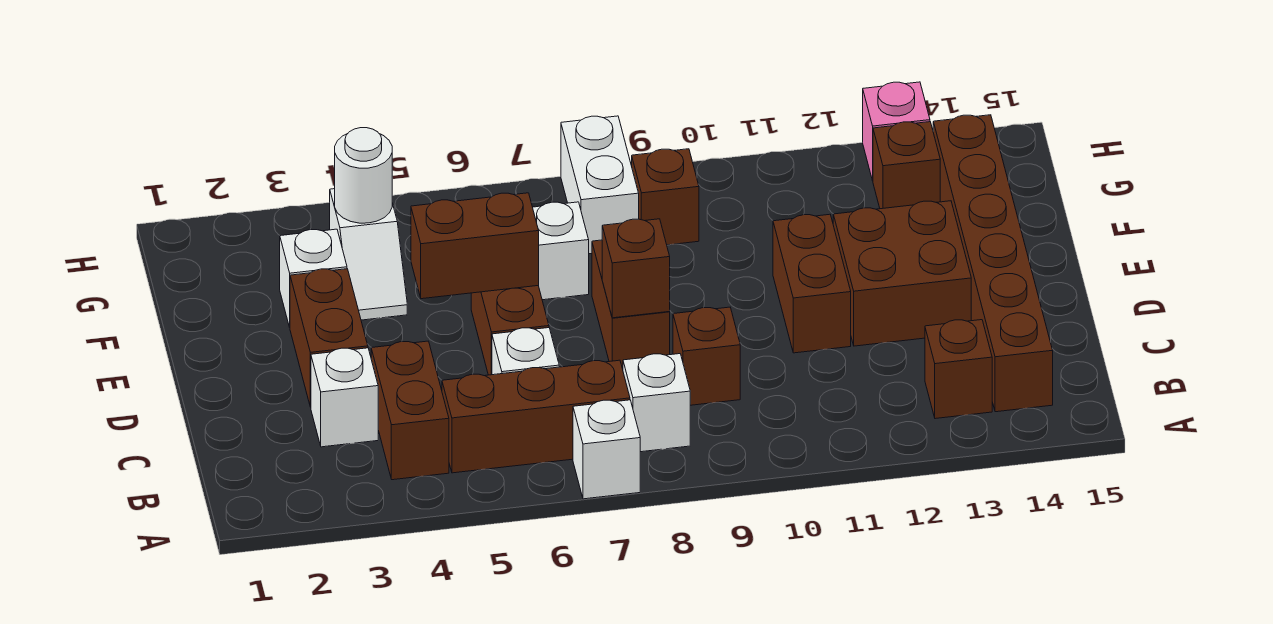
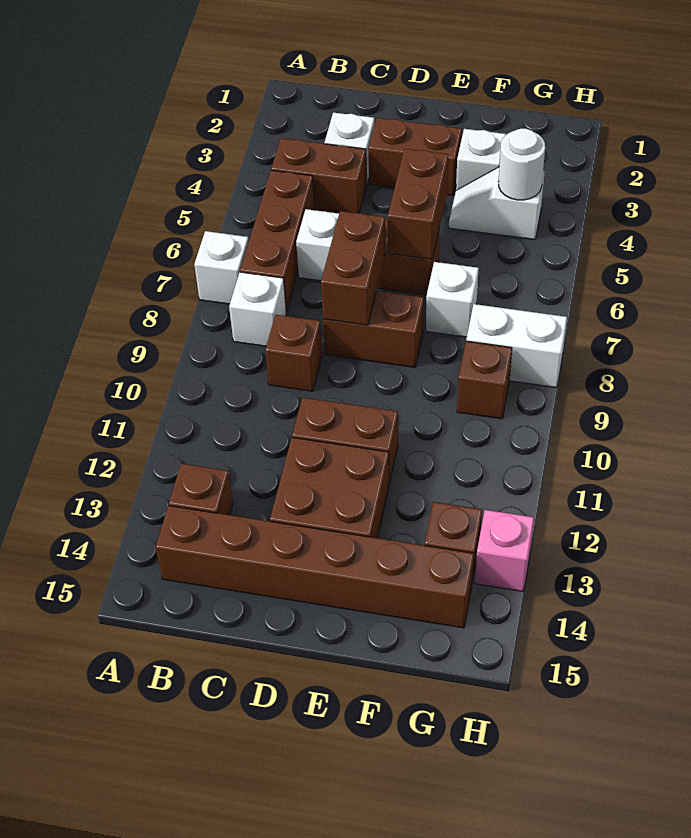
brown 1x1 brick [602,219,670,318] -> brown 1x2 brick [321,211,385,325]

